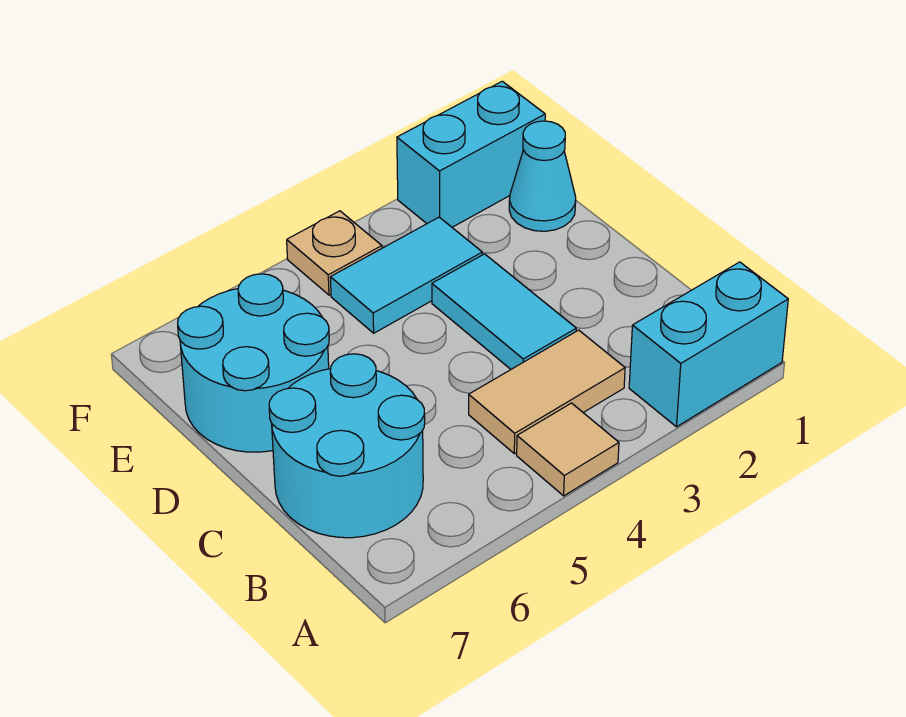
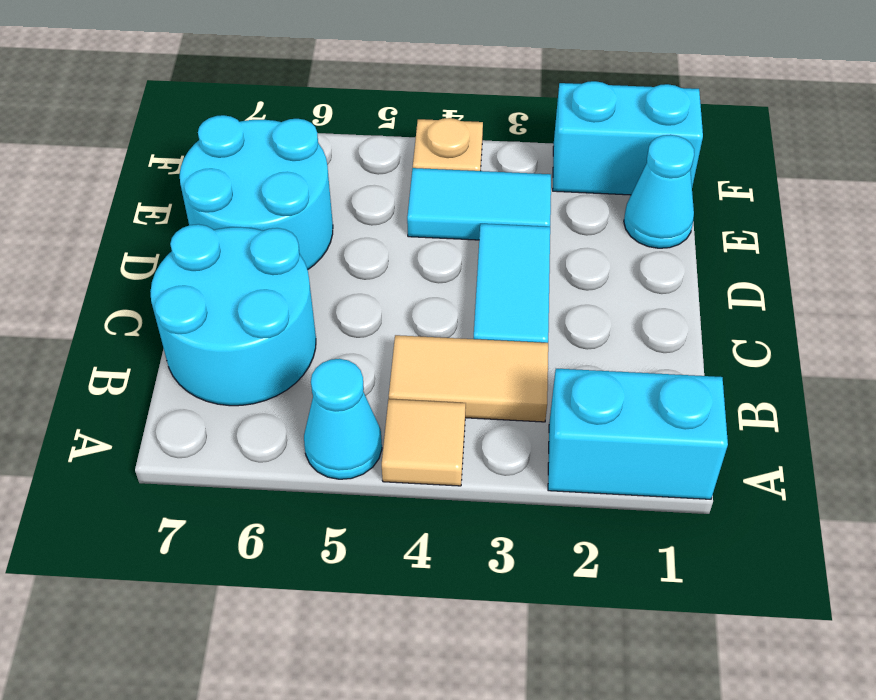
none -> cyan 1x1 cone [304,359,382,479]

